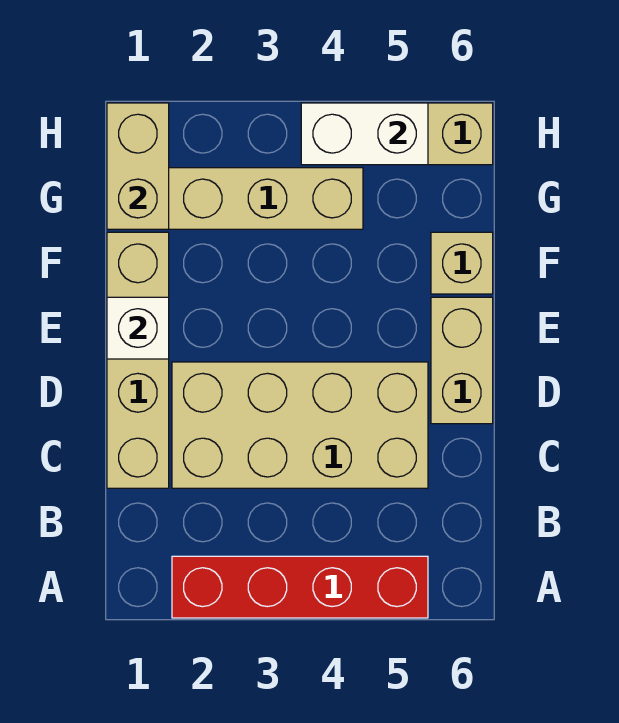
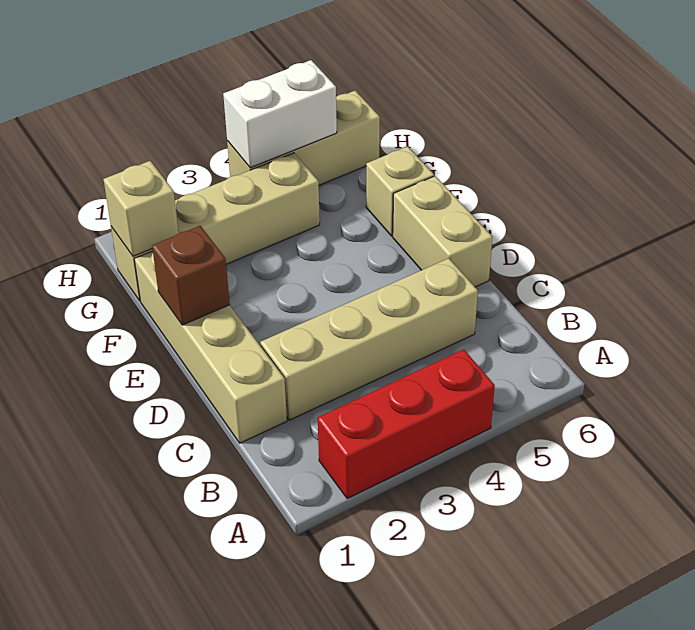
red 1x4 brick [172,556,428,618] -> red 1x3 brick [318,349,495,499]
tan 2x4 brick [172,362,428,488] -> tan 1x4 brick [260,258,478,420]
white 1x1 brick [107,297,169,359] -> brown 1x1 brick [152,226,230,325]
tan 1x2 brick [107,103,169,229] -> tan 1x1 brick [103,161,179,256]

